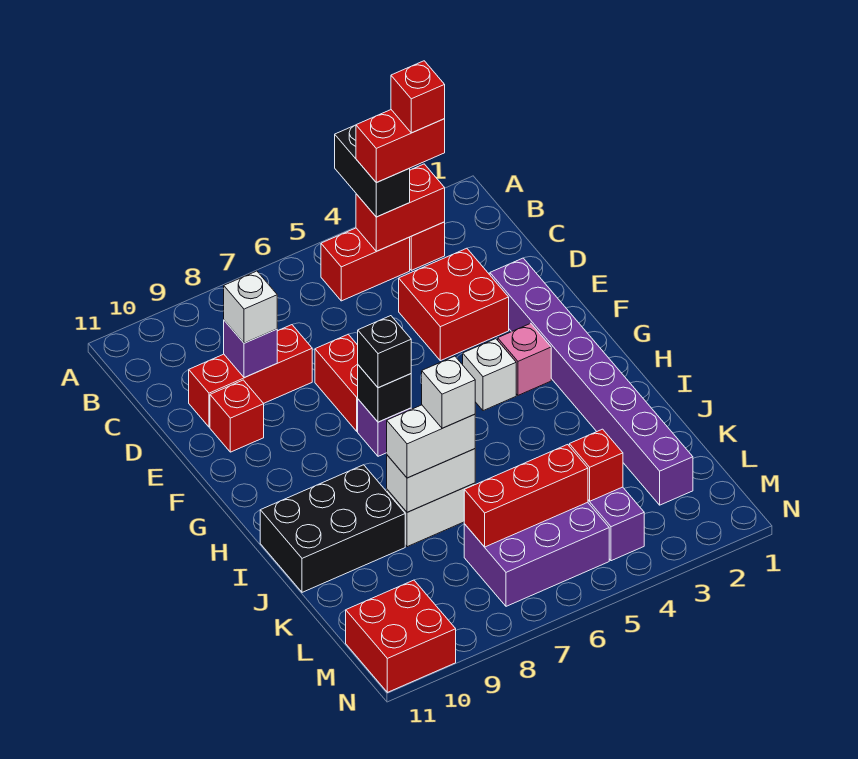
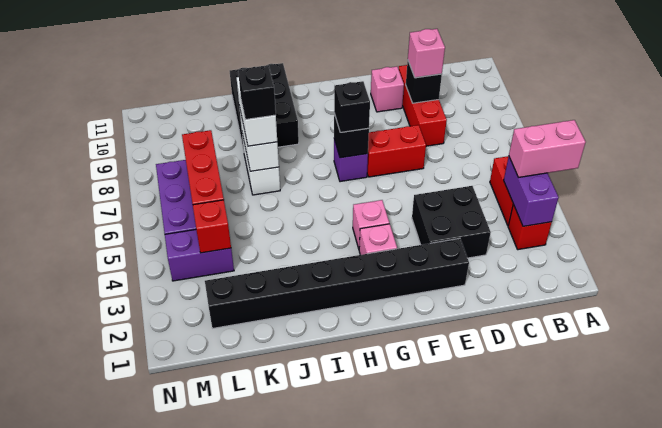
black 1x2 brick [335,125,410,217] -> pink 1x2 brick [509,120,586,178]
red 1x2 brick [356,164,445,251] -> purple 1x2 brick [504,156,559,226]
red 1x2 brick [356,110,445,183] -> none
red 1x1 brick [391,61,445,133] -> none
red 2x2 brick [399,248,509,361] -> black 2x2 brick [412,186,491,258]
purple 1x1 brick [224,320,277,377] -> black 1x1 brick [406,62,442,103]
white 1x1 brick [224,271,277,343] -> pink 1x1 brick [408,29,445,78]
purple 1x8 brick [490,258,693,505] -> black 1x8 brick [205,238,469,328]
red 1x1 brick [210,380,264,452] -> pink 1x1 brick [371,67,404,112]
white 1x1 brick [463,339,516,411] -> pink 1x1 brick [353,200,389,249]
white 1x1 brick [422,356,475,428] -> black 1x1 brick [238,66,276,120]
red 2x2 brick [346,580,456,692] -> none

